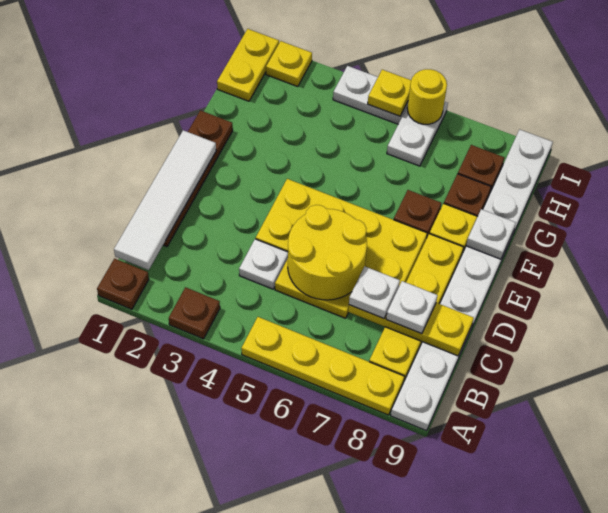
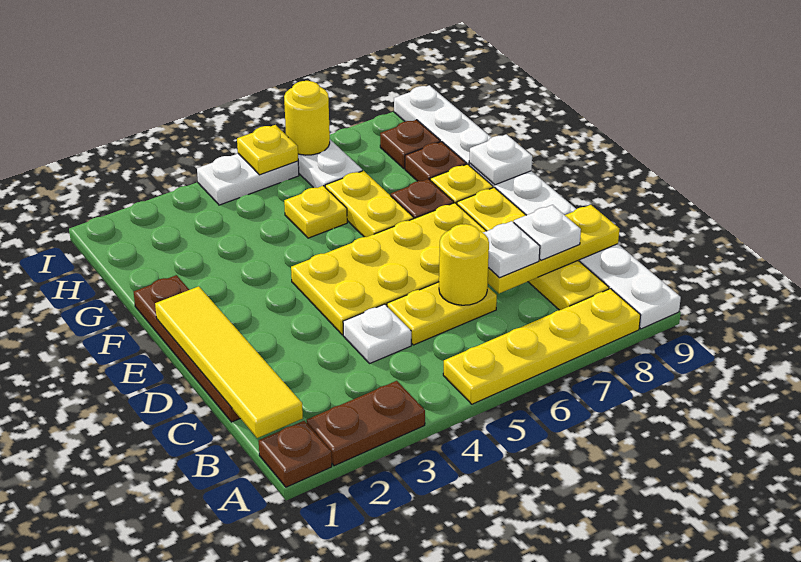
brown 1x1 plate [169,287,220,339] -> brown 1x2 plate [307,381,425,466]
white 1x4 tile [114,130,216,270] -> yellow 1x4 tile [155,286,303,438]
yellow 2x2 round brick [288,205,367,300] -> yellow 1x1 round brick [439,224,489,305]
yellow 1x2 plate [217,29,279,101] -> yellow 1x2 plate moved to [325,171,414,237]
yellow 1x1 plate [266,41,312,86] -> yellow 1x1 plate moved to [284,186,347,238]

